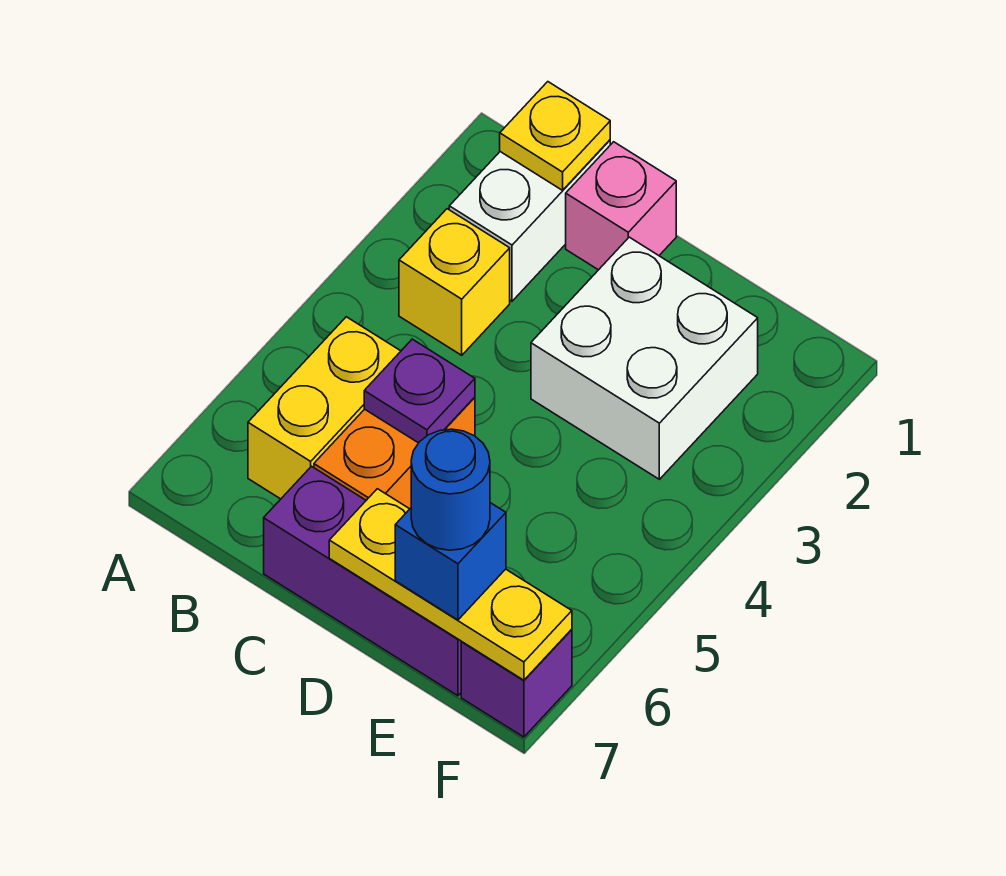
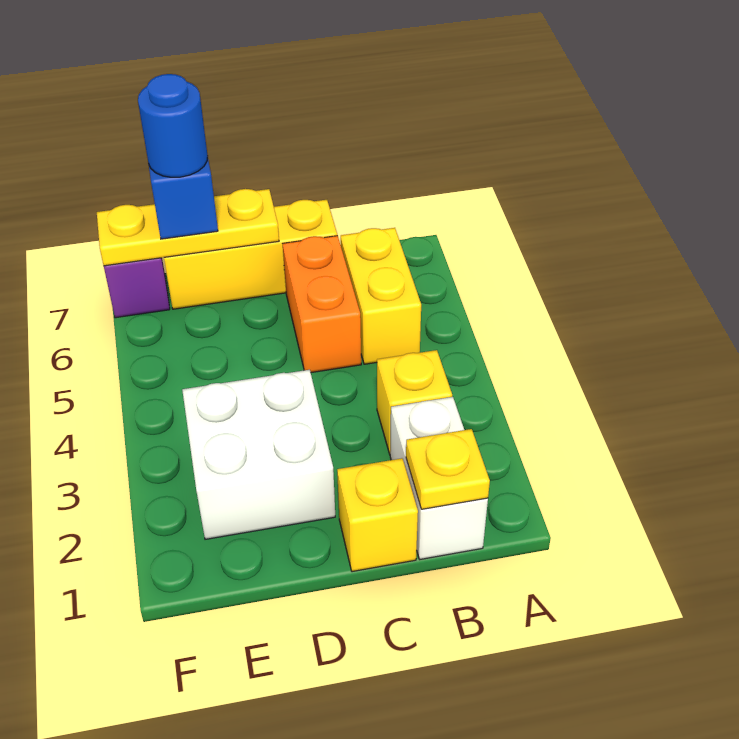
pink 1x1 brick [566,142,676,270] -> yellow 1x1 brick [337,458,418,572]
purple 1x1 plate [364,339,475,443] -> none
purple 1x3 brick [264,466,461,696] -> yellow 1x3 brick [164,200,337,309]

